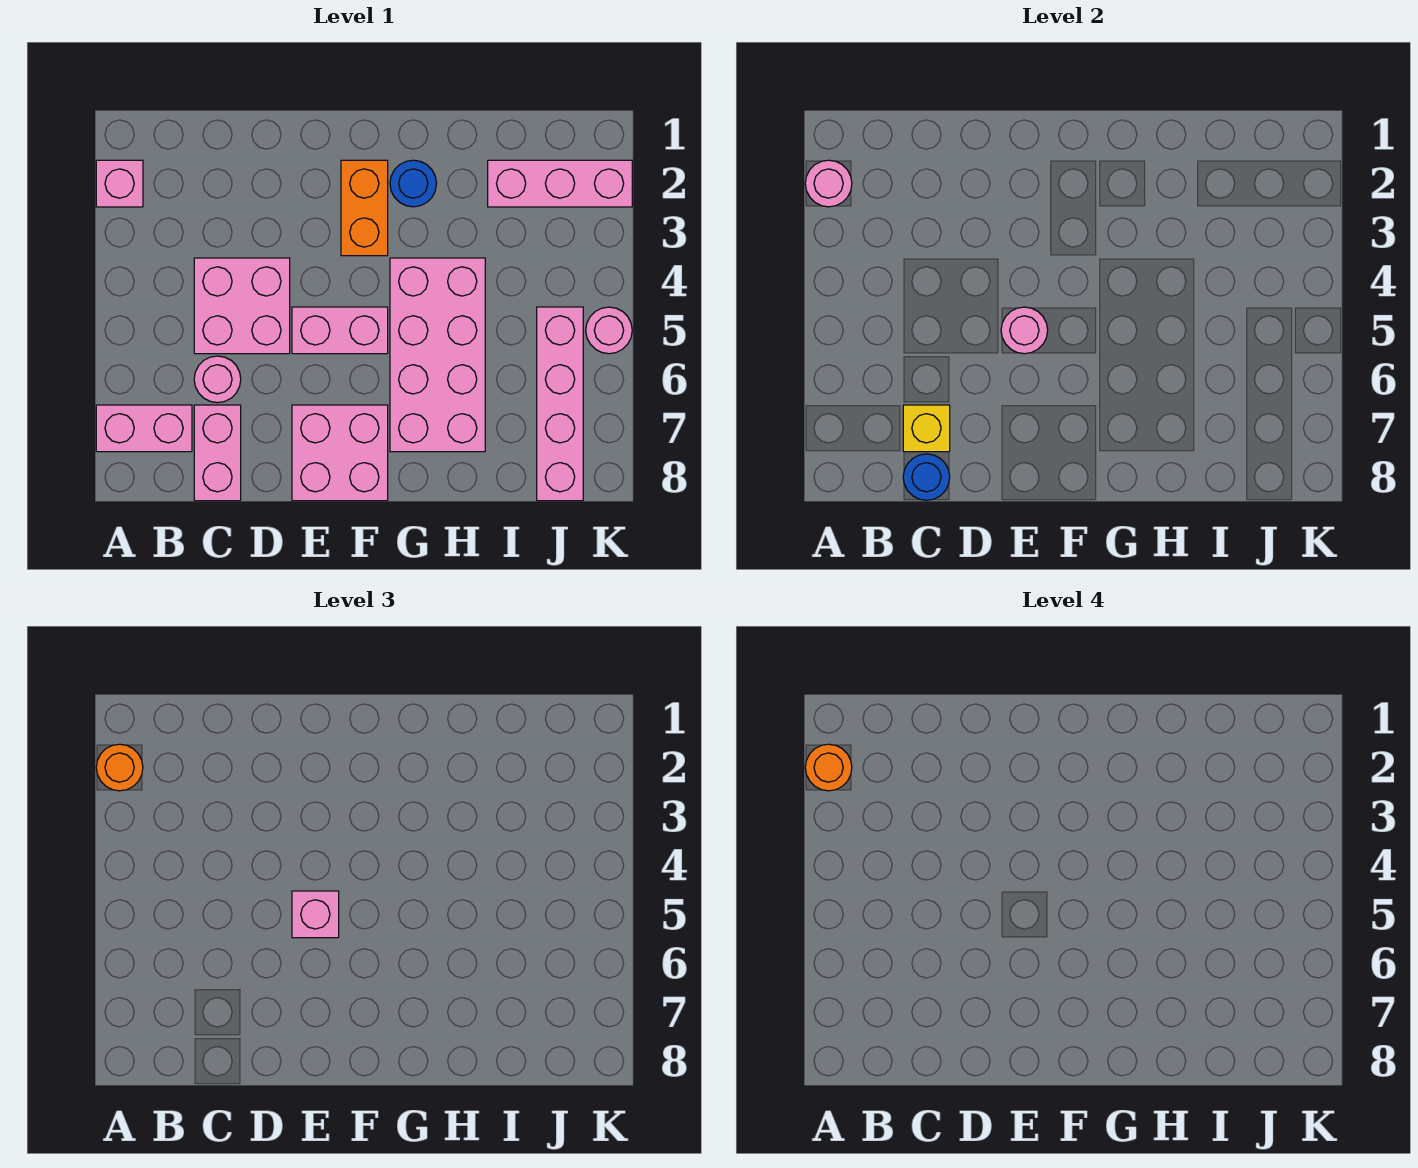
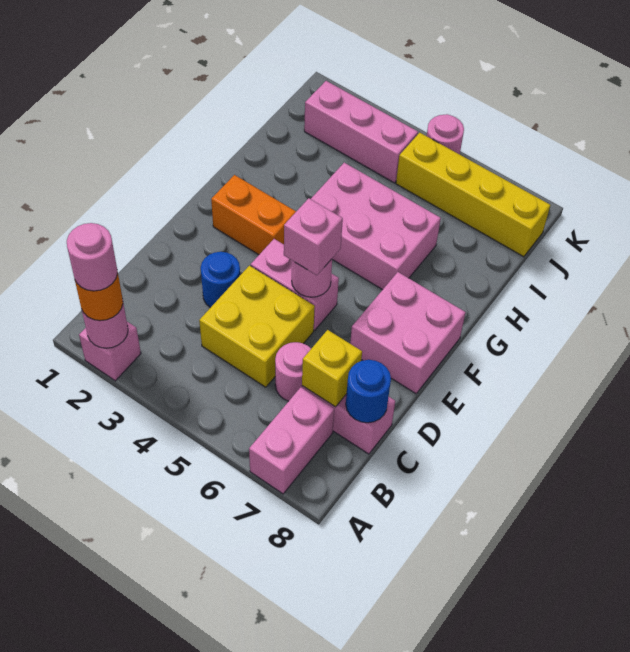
orange 1x1 round brick [805,744,852,791] -> pink 1x1 round brick [67,223,117,291]
pink 2x2 brick [194,258,290,354] -> yellow 2x2 brick [199,266,315,387]
pink 1x2 brick [292,307,388,354] -> pink 1x2 brick turned to [251,239,339,330]
blue 1x1 round brick [390,160,436,207] -> blue 1x1 round brick moved to [201,252,240,308]
pink 2x4 brick [390,258,485,452] -> pink 2x3 brick [311,163,441,290]
pink 1x3 brick [488,160,632,207] -> pink 1x3 brick turned to [304,81,418,183]
pink 1x4 brick [537,307,583,501] -> yellow 1x4 brick [396,133,550,257]

